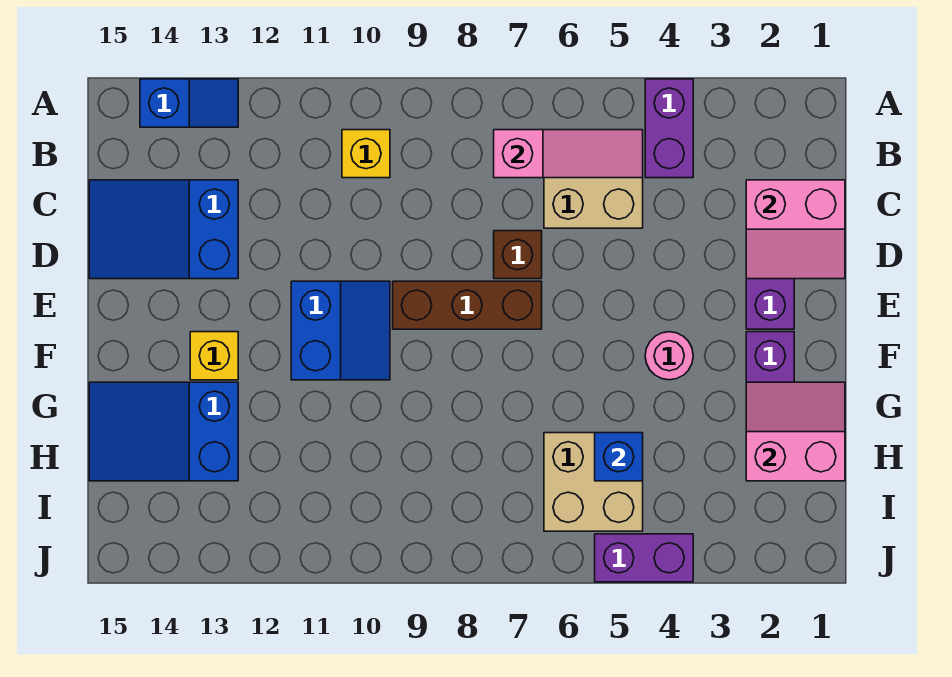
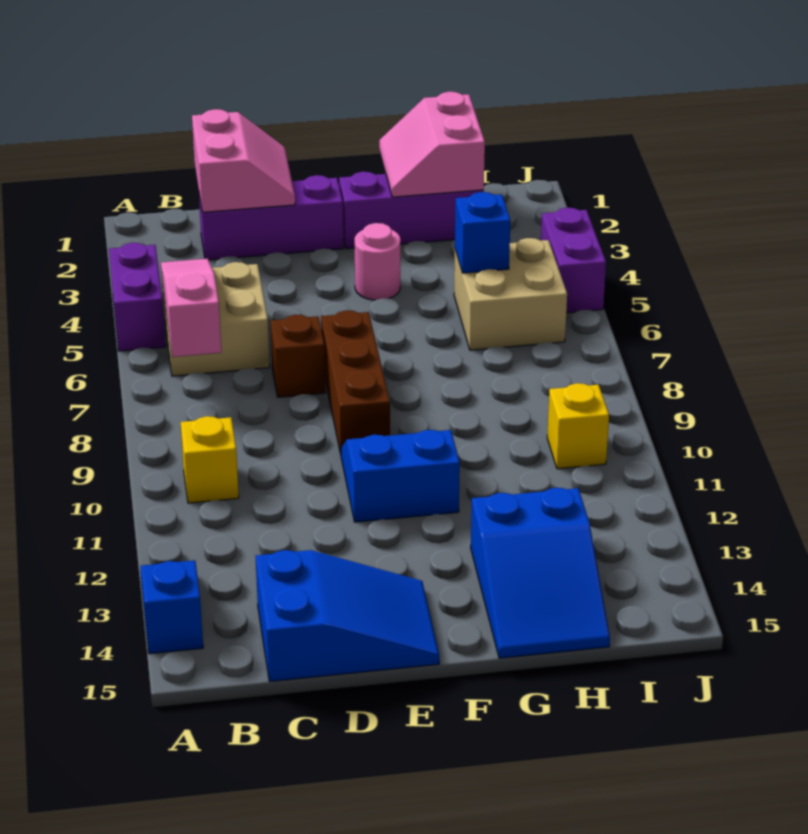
purple 1x2 brick [645,79,693,178] -> purple 1x2 brick turned to [109,243,166,351]
blue 2x3 slope [89,180,238,279] -> blue 2x3 slope turned to [256,550,439,681]
yellow 1x1 brick [190,332,238,380] -> yellow 1x1 brick moved to [547,383,609,469]

